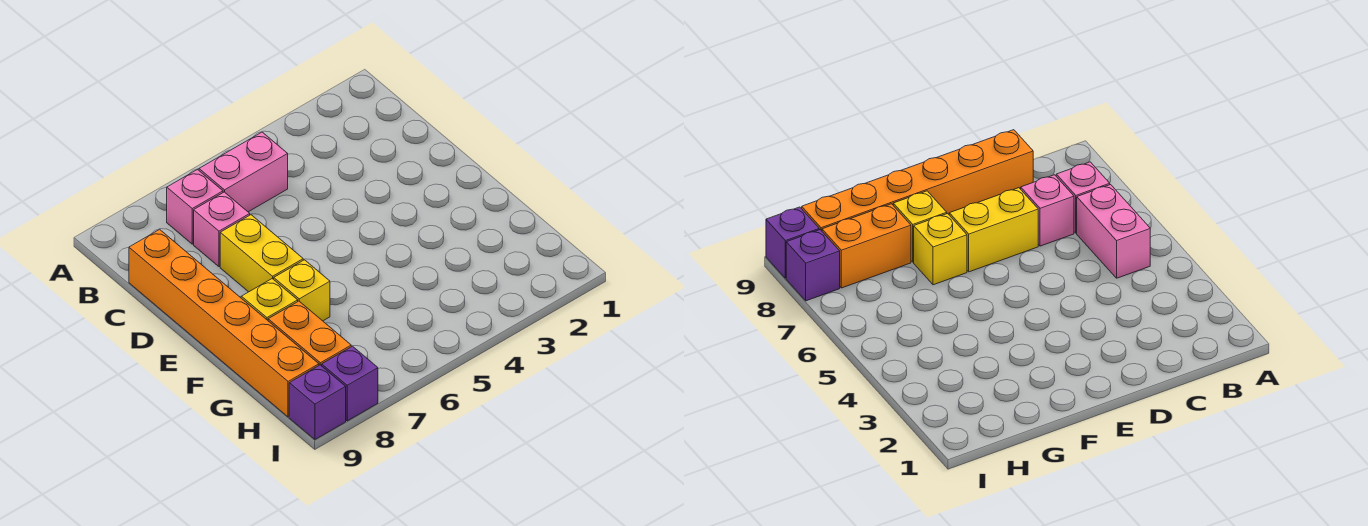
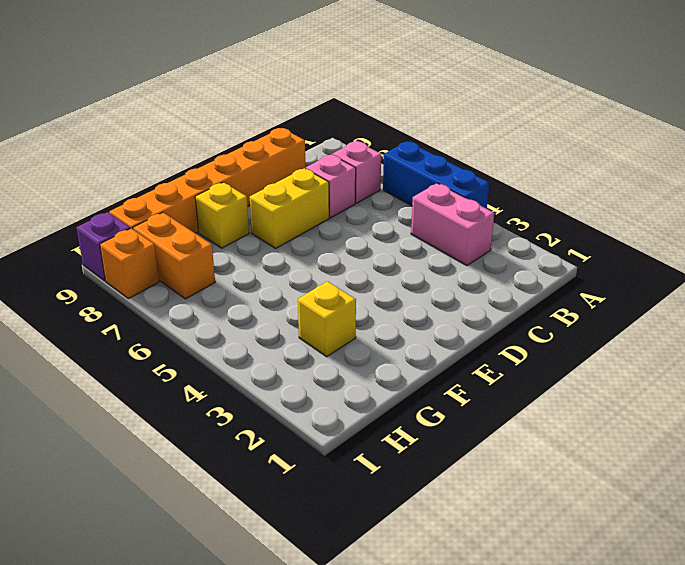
none -> blue 1x3 brick [383,141,489,209]
pink 1x2 brick [199,132,288,212] -> pink 1x2 brick moved to [411,183,494,266]
yellow 1x1 brick [274,260,330,321] -> yellow 1x1 brick moved to [298,281,356,357]
orange 1x2 brick [268,301,351,366] -> orange 1x2 brick turned to [133,213,215,299]
purple 1x1 brick [322,346,378,421] -> orange 1x1 brick [100,228,159,299]

